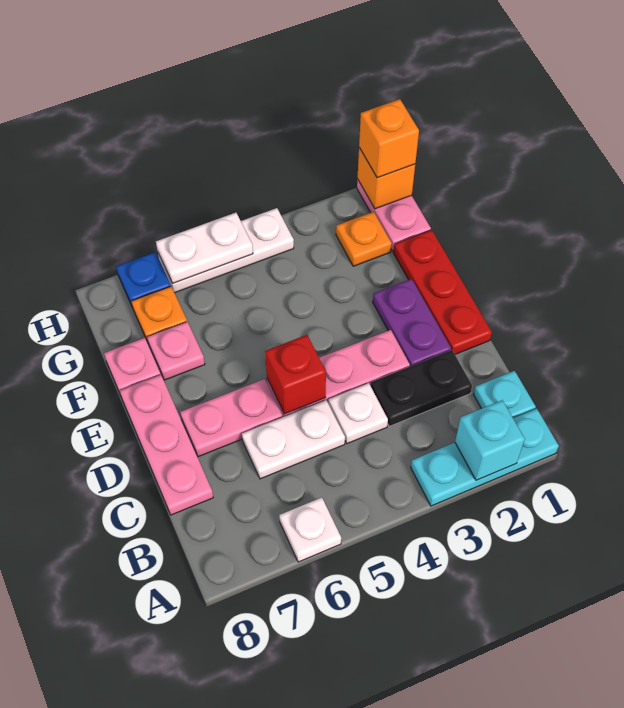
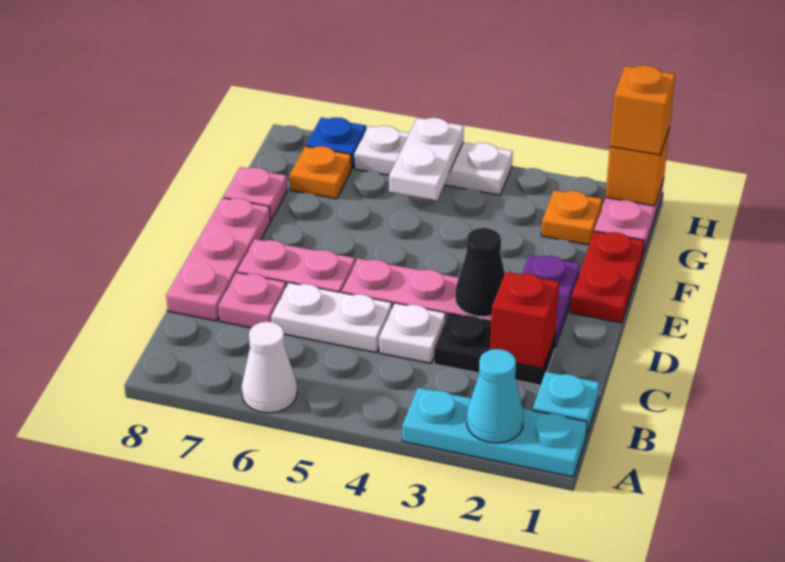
cyan 1x1 brick [455,400,525,480] -> cyan 1x1 cone [467,349,524,443]
white 1x1 plate [279,497,341,562] -> white 1x1 cone [242,322,297,413]
red 1x3 plate [394,230,492,354] -> red 1x2 plate [570,231,644,323]
none -> black 1x1 cone [455,228,505,317]
red 1x1 brick [265,335,326,414] -> red 1x1 brick moved to [490,272,559,369]
pink 1x1 plate [147,322,205,380] -> pink 1x1 plate moved to [218,272,286,328]
white 1x2 plate [156,213,253,283] -> white 1x2 plate turned to [389,118,464,201]

